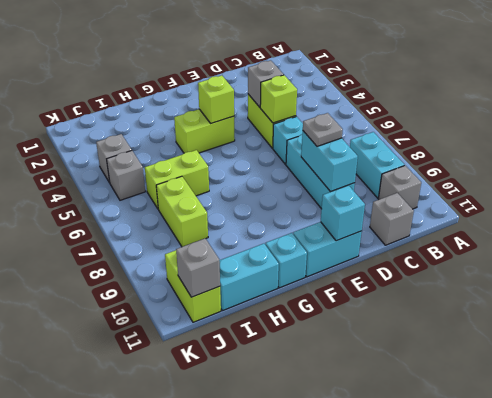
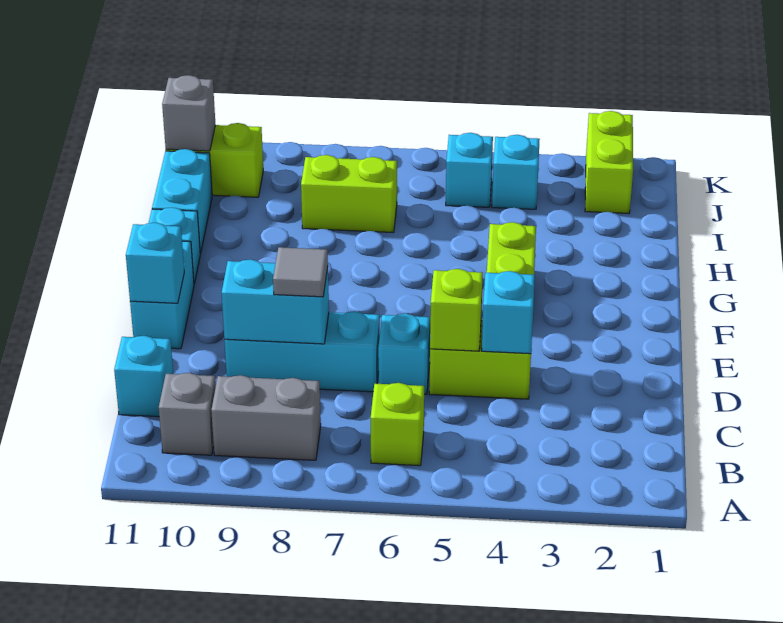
cyan 1x2 brick [350,132,404,198] -> grey 1x2 brick [211,375,321,460]
grey 1x1 brick [370,193,414,245] -> cyan 1x1 brick [114,336,173,417]
grey 1x1 brick [248,60,284,107] -> cyan 1x1 brick [482,271,535,354]
grey 1x1 plate [303,113,343,146] -> grey 1x1 tile [273,247,328,297]
lime 1x1 brick [198,75,234,123] -> lime 1x1 brick moved to [371,383,424,466]
lime 1x2 brick [145,150,209,209] -> lime 1x2 brick moved to [585,111,633,213]
grey 1x1 brick [96,134,132,183] -> cyan 1x1 brick [492,135,540,209]
grey 1x1 brick [107,151,145,200] -> cyan 1x1 brick [446,133,493,207]

